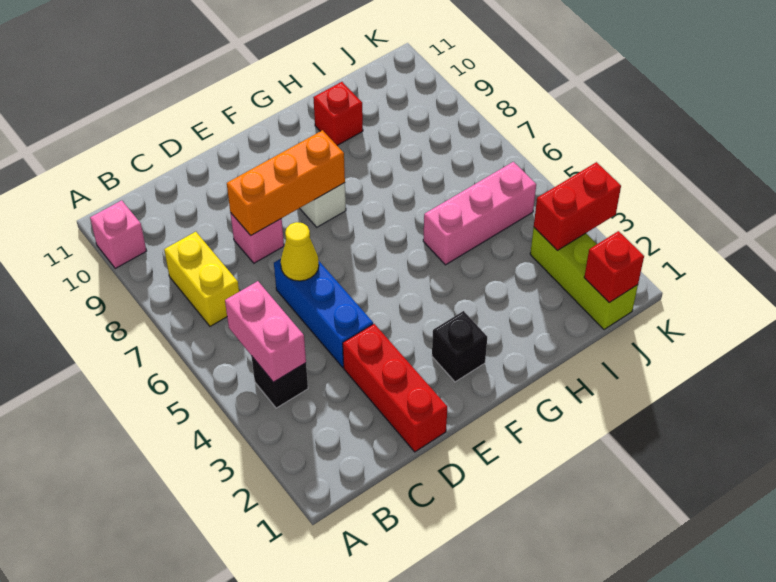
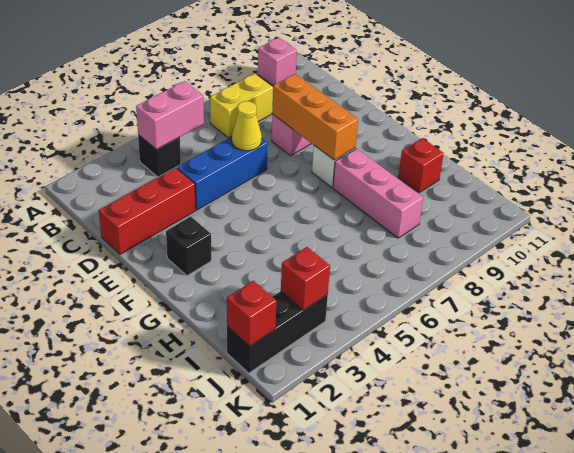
pink 1x3 brick [423,162,536,265] -> pink 1x3 brick moved to [333,149,423,238]
lime 1x3 brick [530,228,638,330] -> black 1x3 brick [227,291,328,373]
red 1x2 brick [534,162,621,250] -> red 1x1 brick [281,247,330,310]

